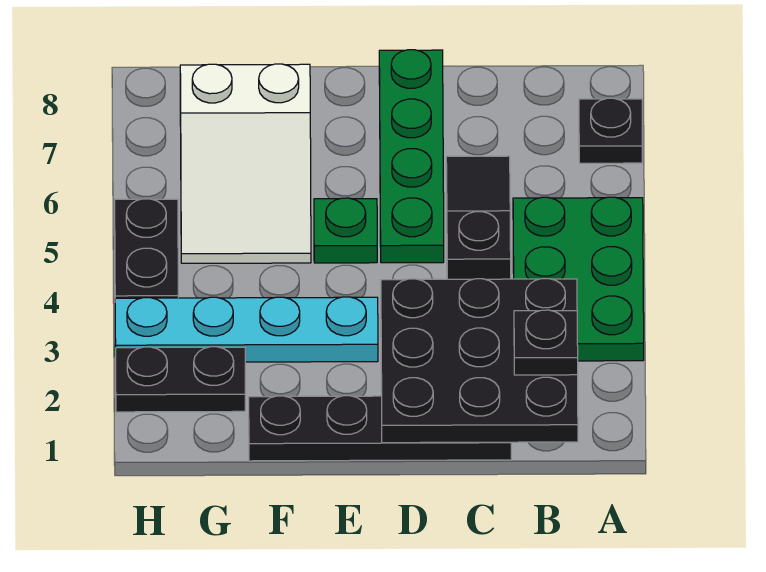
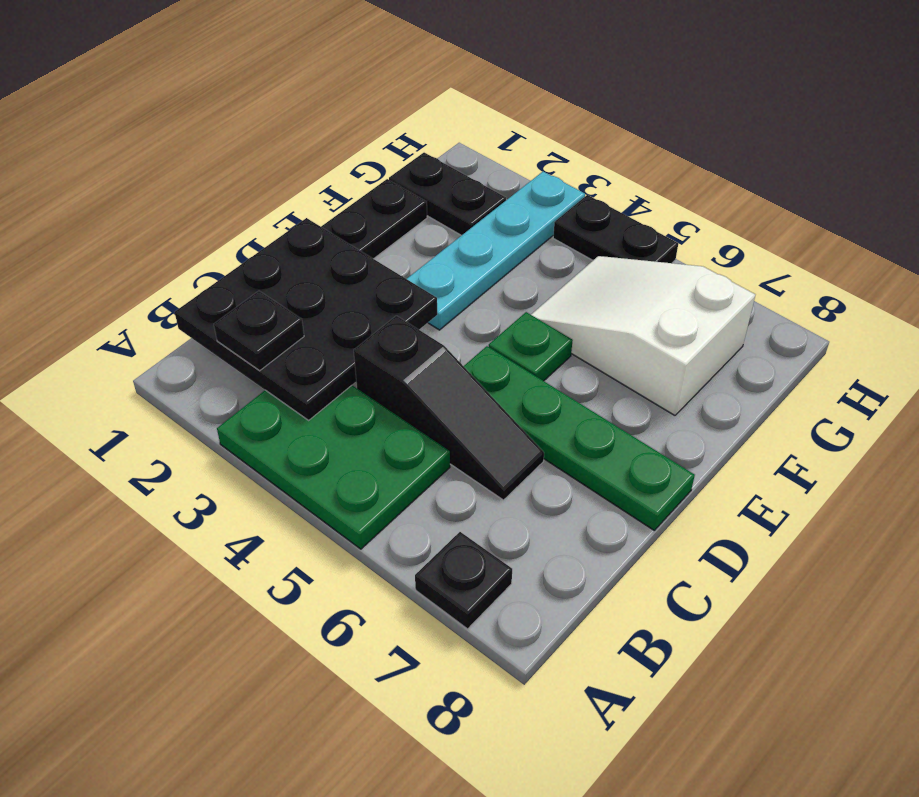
black 1x2 plate [116,347,245,412] -> black 1x2 plate turned to [389,153,506,236]

